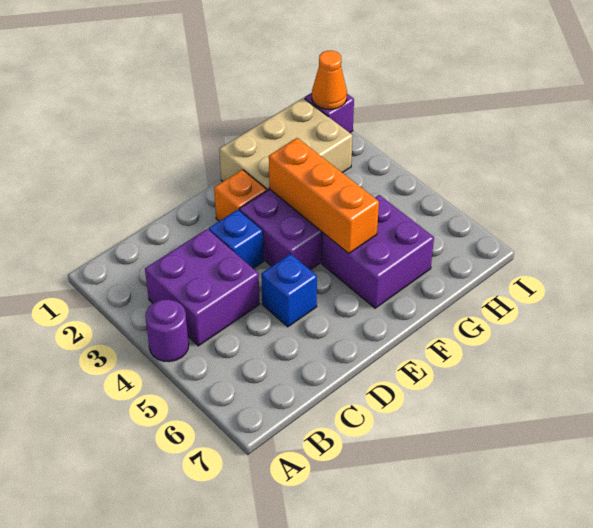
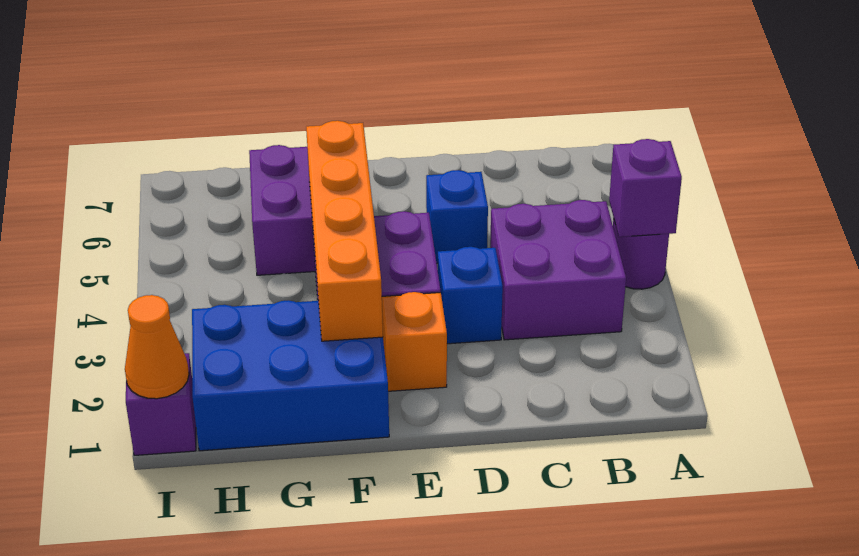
none -> purple 1x1 brick [609,139,682,237]
tan 2x3 brick [219,98,353,191] -> blue 2x3 brick [192,300,389,451]
orange 1x3 brick [269,138,379,253] -> orange 1x4 brick [306,121,383,341]

